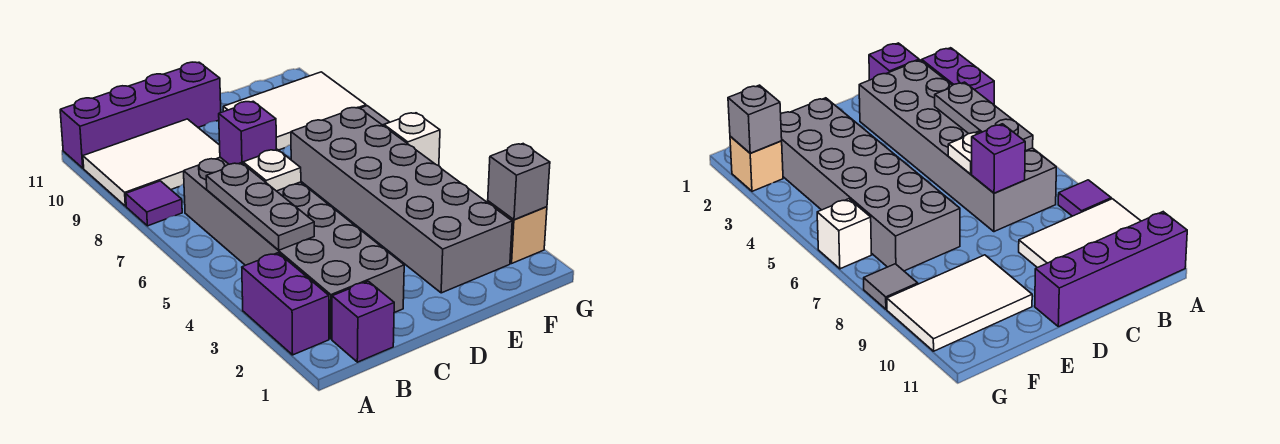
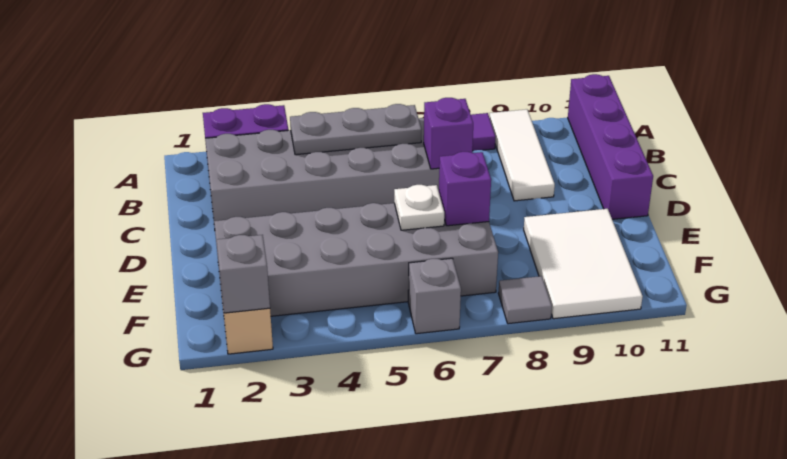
white 2x3 tile [83,119,220,206] -> white 1x3 tile [489,109,555,201]
purple 1x1 brick [332,281,394,362] -> purple 1x1 brick moved to [439,152,491,226]
white 1x1 plate [243,149,301,191] -> white 1x1 plate moved to [394,185,444,230]
white 1x1 brick [384,113,440,166] -> grey 1x1 brick [408,258,461,334]

